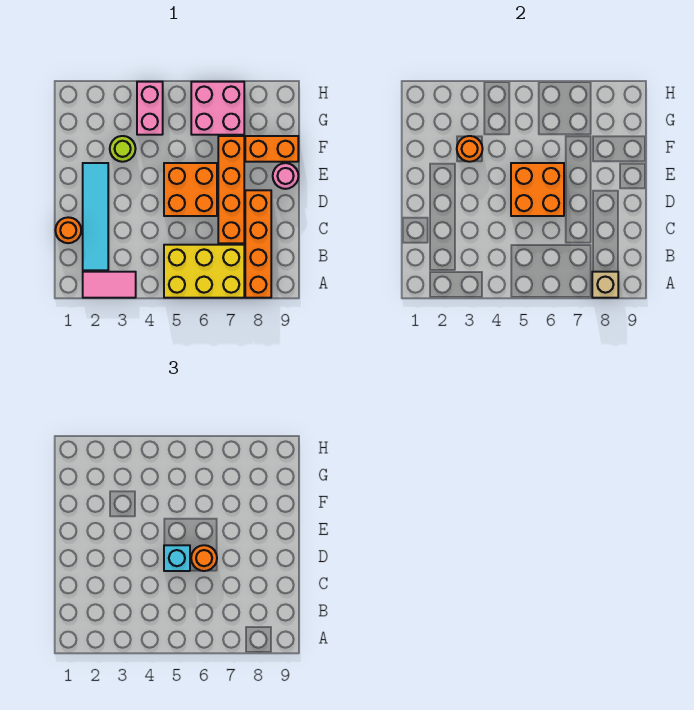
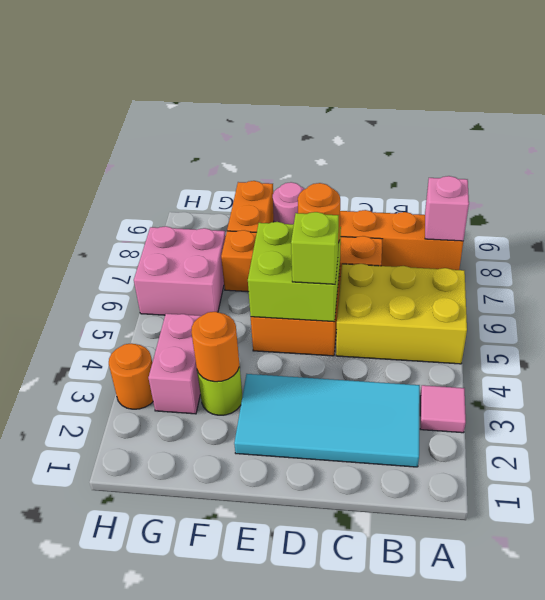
pink 1x2 tile [83,272,136,298] -> pink 1x1 tile [420,385,466,433]
yellow 2x3 brick [164,245,244,298] -> yellow 2x3 brick turned to [336,264,467,364]
tan 1x1 brick [592,272,618,298] -> pink 1x1 brick [425,176,469,241]
cyan 1x4 tile [83,163,108,270] -> cyan 2x4 tile [234,374,420,467]
orange 1x1 round brick [55,217,81,243] -> orange 1x1 round brick moved to [109,343,153,409]
orange 2x2 brick [511,163,564,216] -> lime 2x2 brick [248,222,341,322]
cyan 1x1 brick [164,545,190,571] -> lime 1x1 brick [291,212,339,284]
pink 1x2 brick [137,82,163,135] -> pink 1x2 brick turned to [148,314,201,414]

